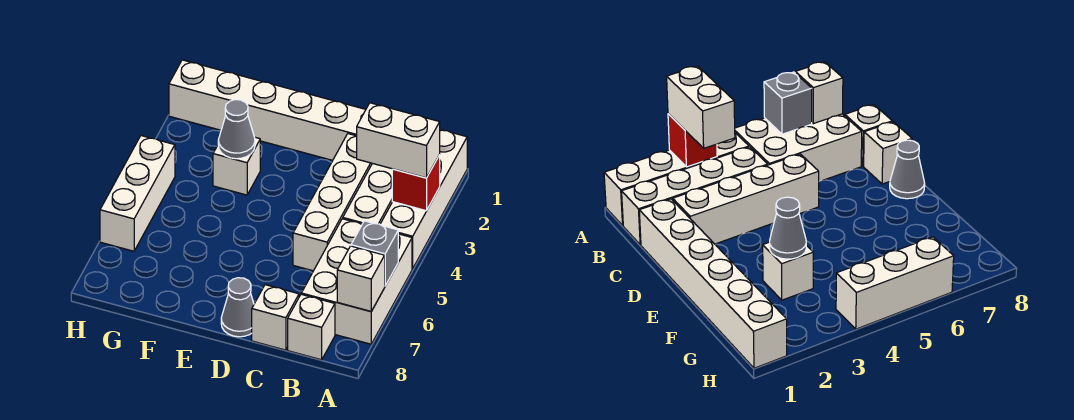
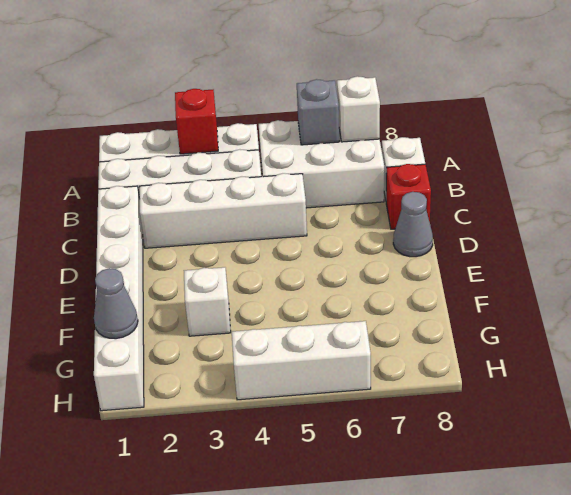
white 1x2 brick [357,103,440,178] -> none
white 1x1 brick [252,285,299,350] -> red 1x1 brick [386,164,431,229]
grey 1x1 cone [218,100,255,159] -> grey 1x1 cone moved to [94,268,138,339]

